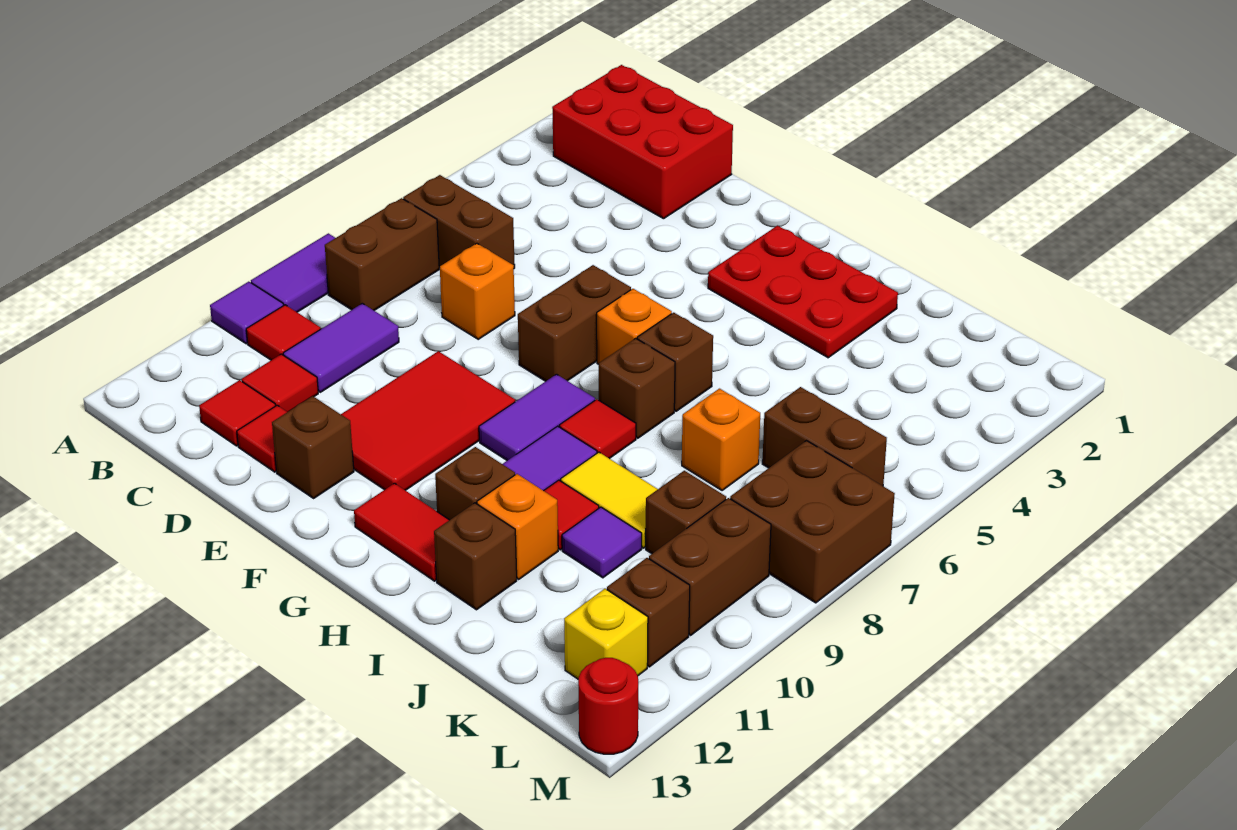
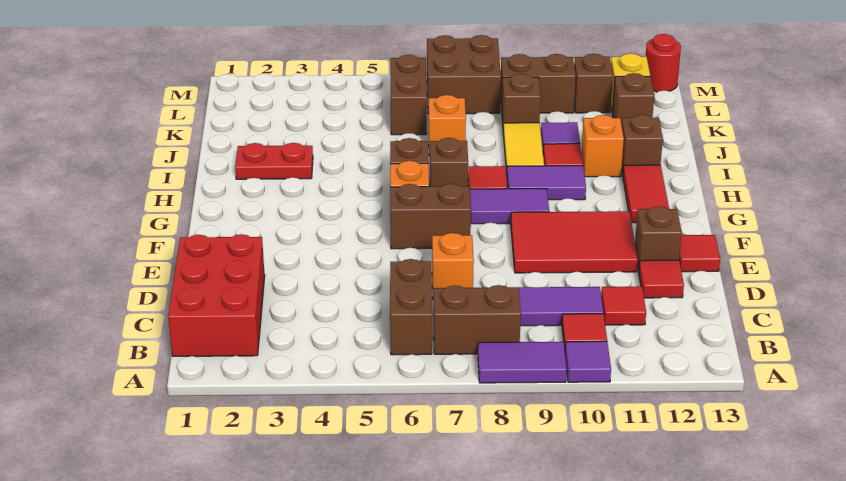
red 1x1 tile [199,380,276,446] -> red 1x1 tile moved to [679,235,720,272]
red 2x3 plate [708,226,898,358] -> red 1x2 plate [235,143,313,179]
brown 1x1 brick [435,447,515,520] -> brown 1x1 brick moved to [612,73,654,125]

